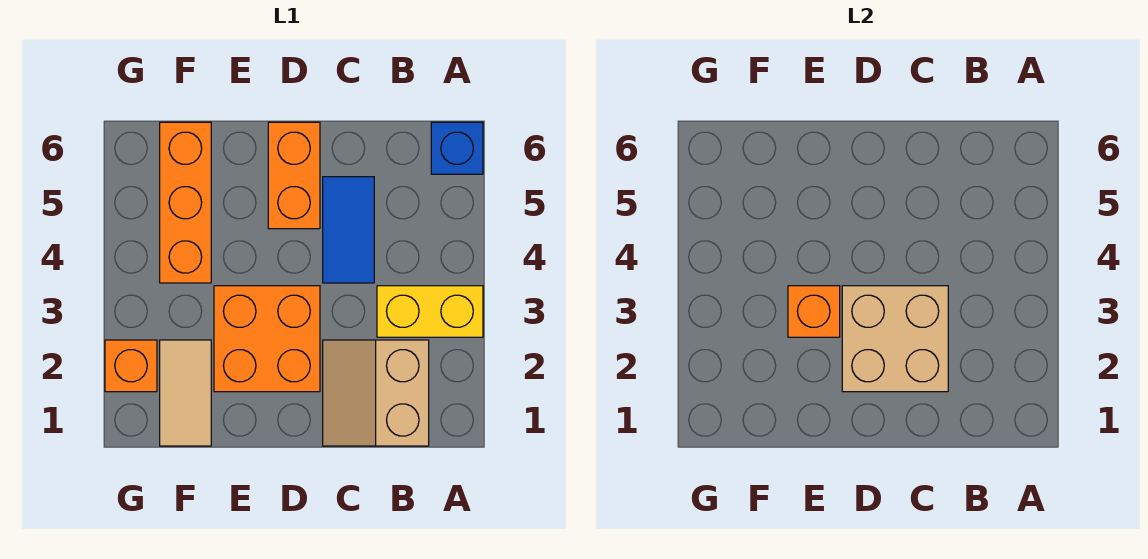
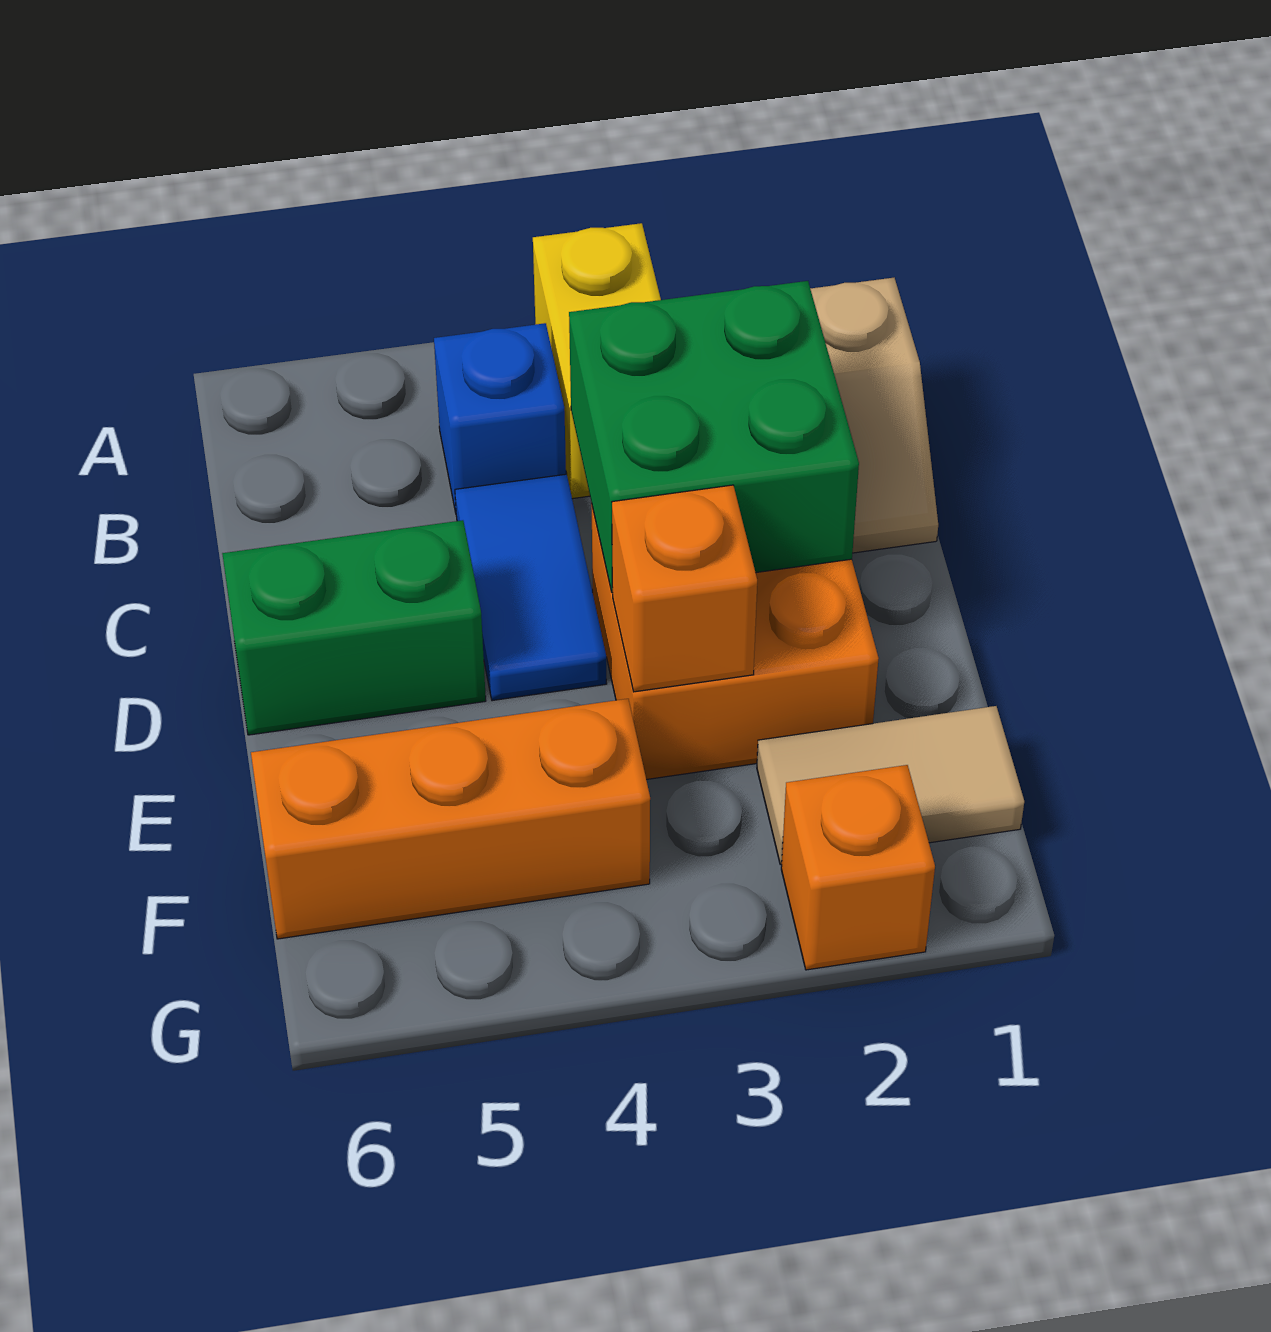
blue 1x1 brick [431,122,483,174] -> blue 1x1 brick moved to [434,323,566,513]
tan 2x2 brick [842,286,948,392] -> green 2x2 brick [569,281,859,593]
blue 1x2 tile [323,177,374,283] -> blue 1x2 tile turned to [455,474,607,701]
orange 1x2 brick [268,122,320,229] -> green 1x2 brick [222,520,486,735]

